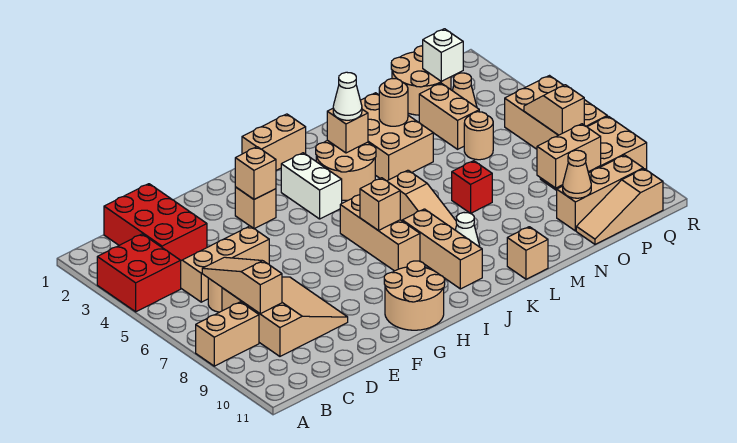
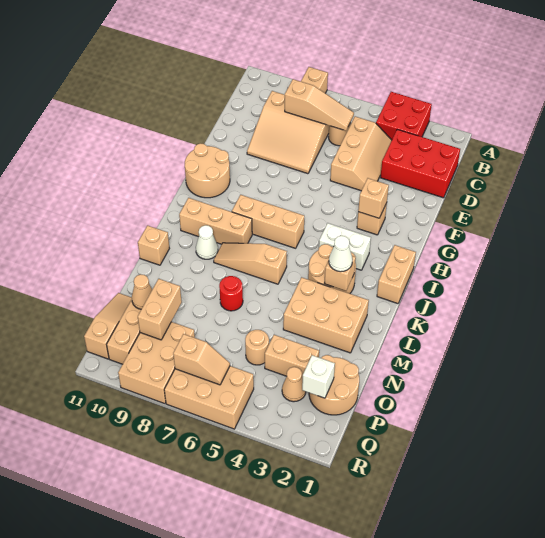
tan 1x1 brick [360,178,400,231] -> none
tan 1x1 round brick [379,79,408,126] -> none
red 1x1 brick [452,161,492,213] -> red 1x1 round brick [219,276,243,311]

